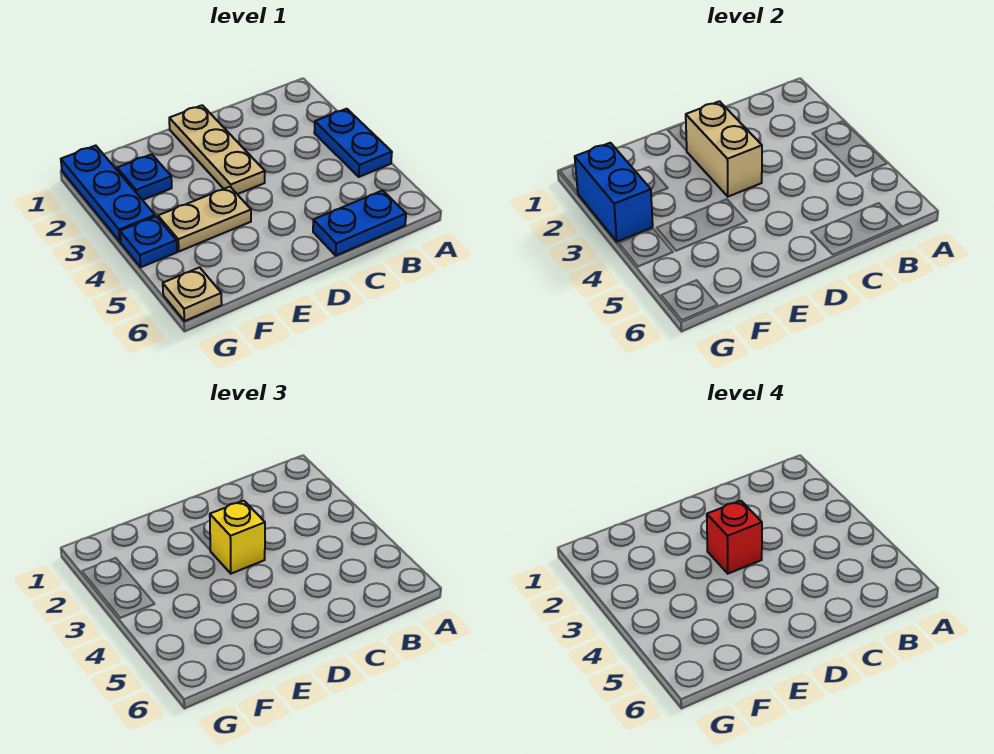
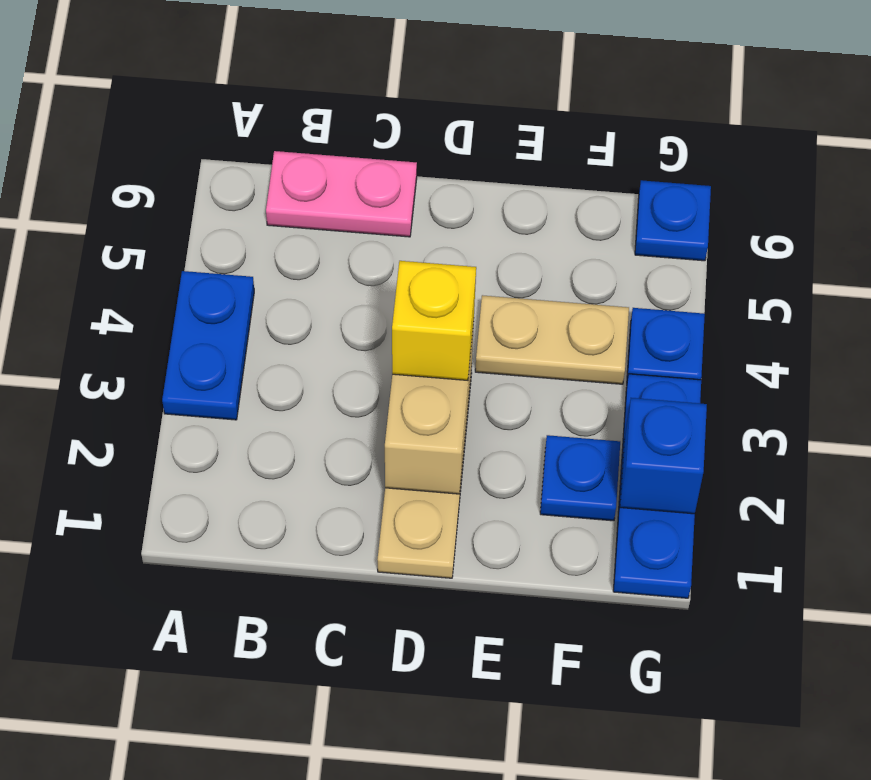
blue 1x2 plate [313,190,406,255] -> pink 1x2 plate [266,151,417,237]
red 1x1 brick [707,501,762,574] -> none
blue 1x2 brick [575,143,653,242] -> blue 1x1 brick [620,398,707,514]
tan 1x1 plate [163,268,222,321] -> blue 1x1 plate [635,180,711,261]

